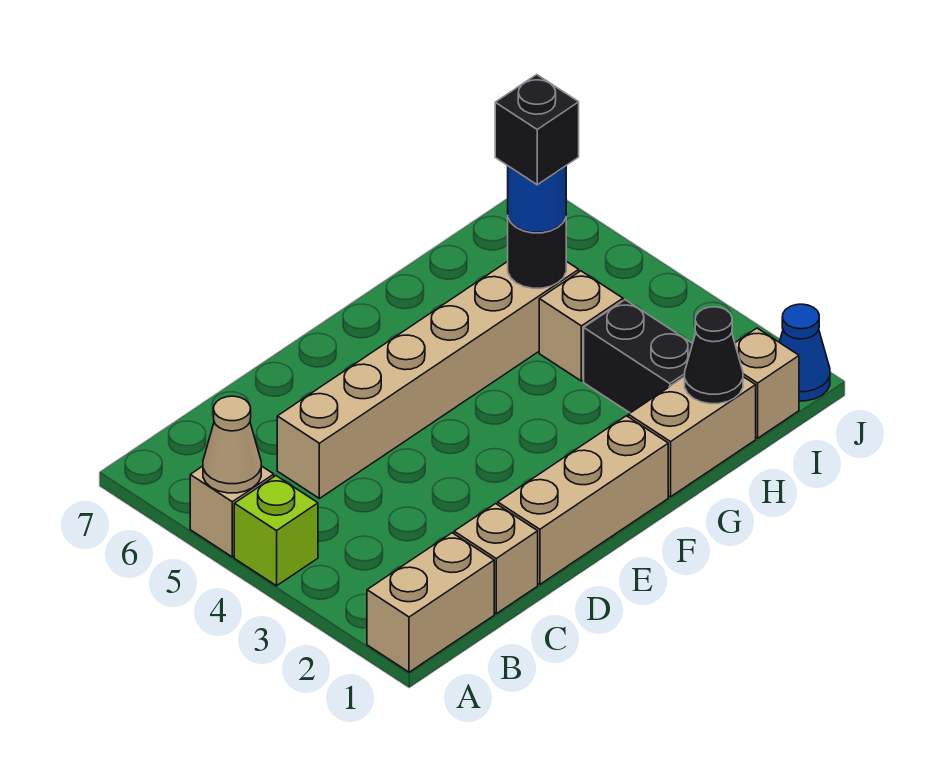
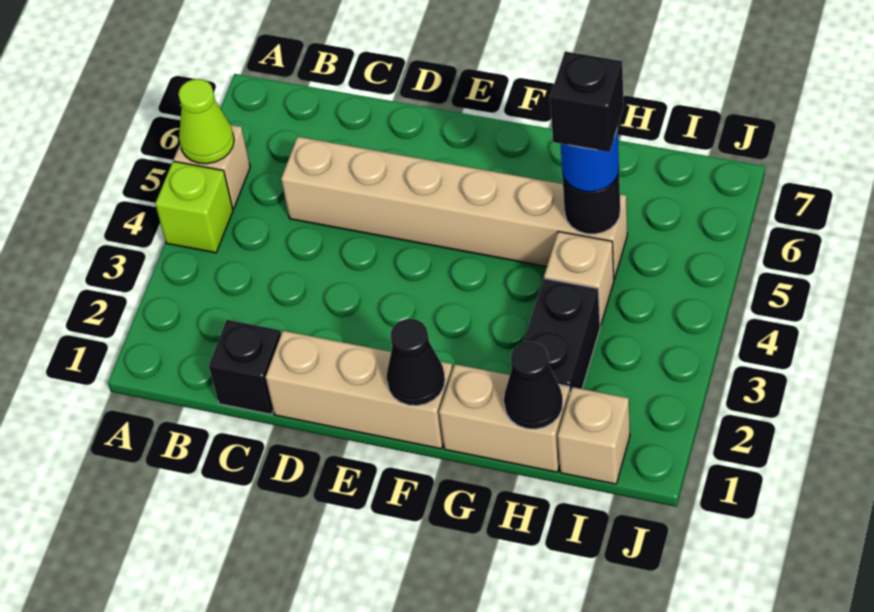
tan 1x2 brick [367,533,494,672] -> none
tan 1x1 cone [203,396,261,493] -> lime 1x1 cone [178,79,234,164]
tan 1x1 brick [454,504,538,614] -> black 1x1 brick [209,320,281,414]
none -> black 1x1 cone [386,319,445,406]
blue 1x1 cone [779,304,830,401] -> none

